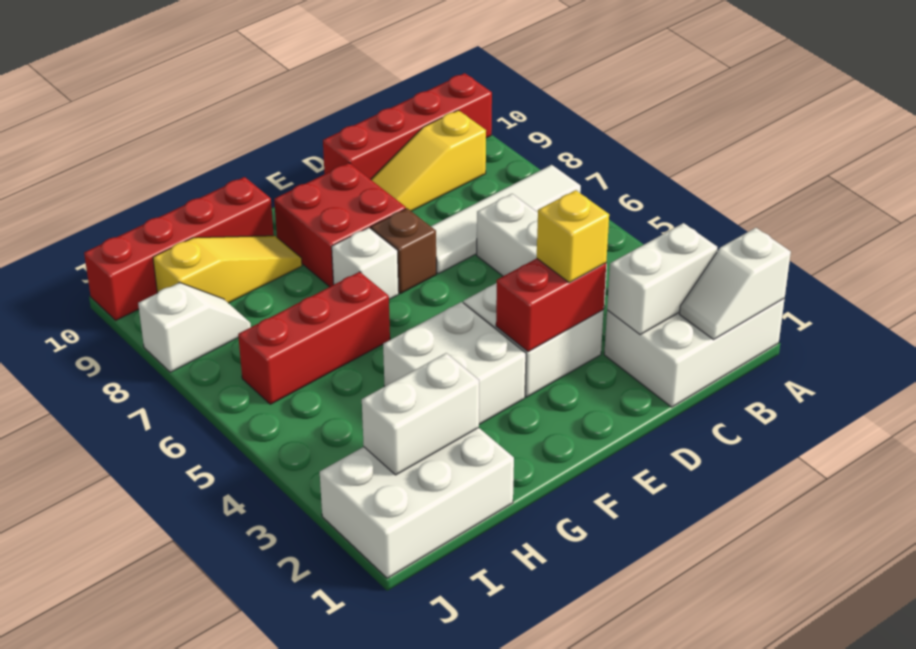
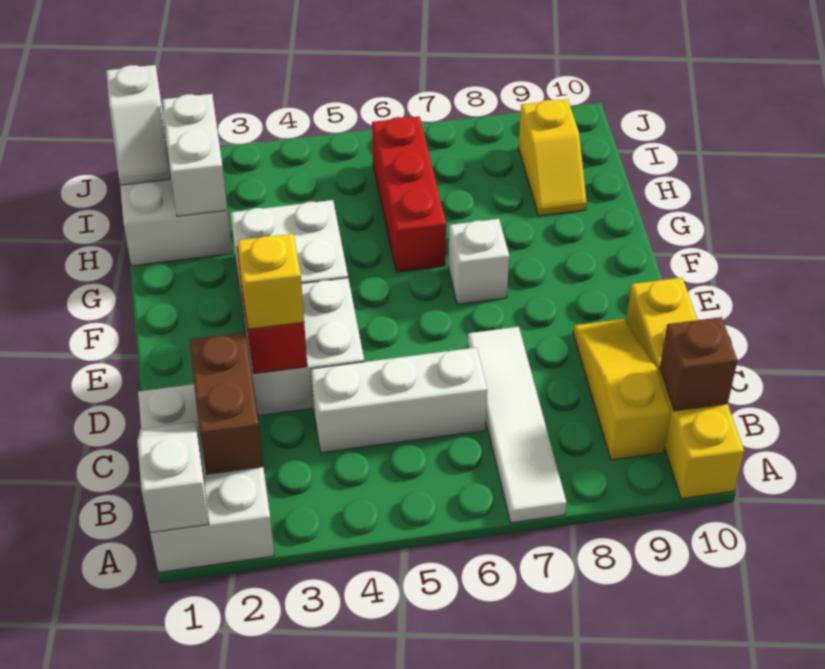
red 1x4 brick [323,73,492,179] -> yellow 1x4 brick [626,278,744,499]
white 1x2 brick [607,223,717,334] -> brown 1x2 brick [189,332,263,474]
brown 1x1 brick [371,208,436,294] -> brown 1x1 brick moved to [660,317,737,411]
red 2x2 brick [274,163,406,287] -> none
yellow 1x3 slope [153,236,302,303] -> yellow 1x2 slope [518,99,587,216]
red 1x4 brick [84,177,274,320] -> none
white 1x2 slope [138,282,251,372] -> white 1x2 slope moved to [106,65,170,185]

